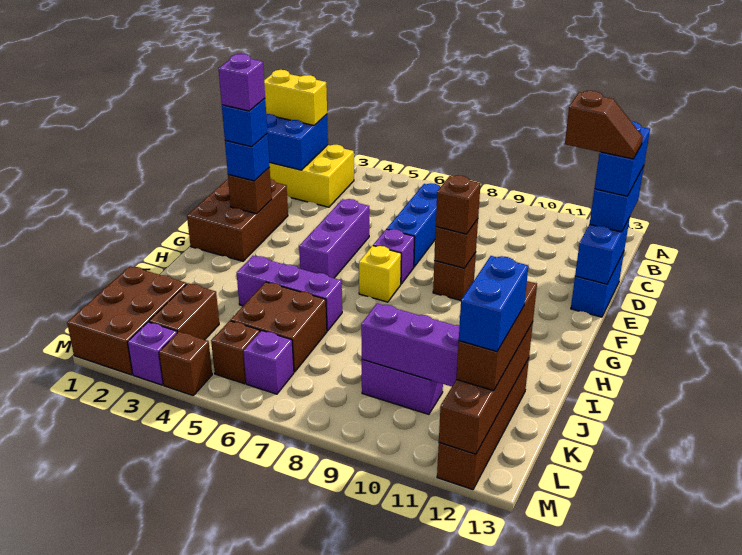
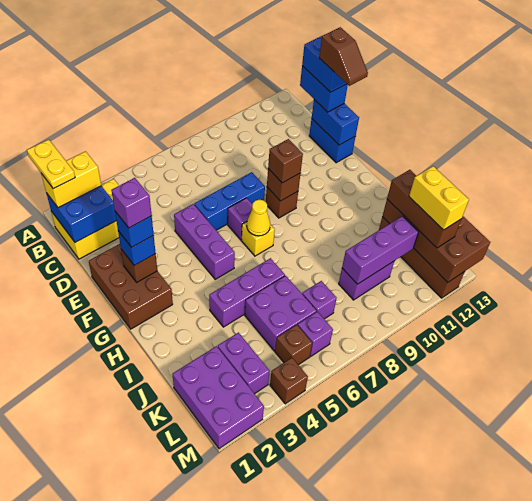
none -> yellow 1x2 plate [27,140,75,189]
blue 1x3 brick [387,183,440,267] -> blue 1x3 brick turned to [194,172,265,230]
brown 1x2 slope [565,91,643,159] -> brown 1x2 slope turned to [319,27,368,86]
none -> yellow 1x1 cone [247,200,270,236]
brown 2x2 brick [231,282,327,372] -> purple 2x2 brick [245,276,316,351]
brown 1x4 brick [439,322,533,454] -> brown 2x4 brick [382,199,490,282]
brown 2x3 brick [67,266,186,375] -> purple 2x3 brick [172,346,264,449]
brown 1x2 brick [149,283,219,340] -> purple 1x2 brick [218,333,270,394]
blue 1x2 brick [459,256,528,351] -> yellow 1x2 brick [409,166,469,230]
purple 1x1 brick [128,322,177,385] -> purple 1x1 brick moved to [302,281,337,319]

